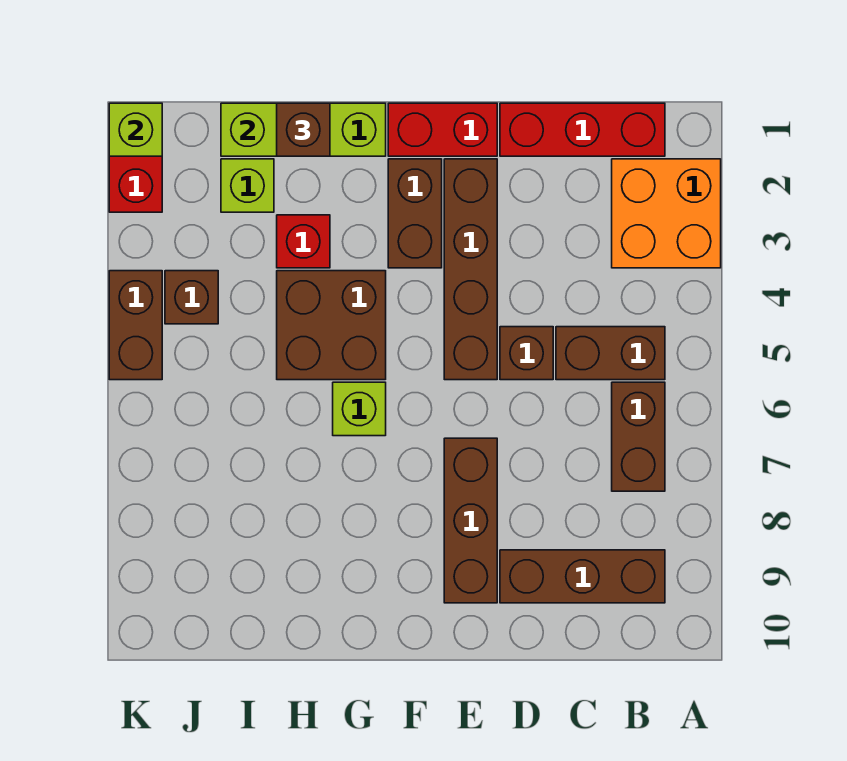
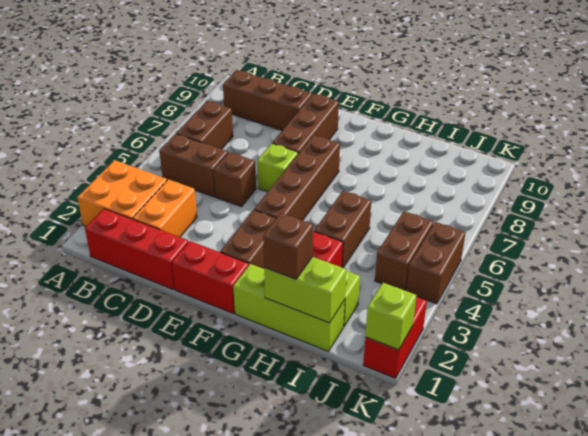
none -> orange 1x2 brick [133,179,197,237]
brown 1x4 brick [444,159,497,380] -> brown 1x4 brick moved to [254,135,340,221]
brown 2x2 brick [277,271,386,380] -> brown 1x2 brick [314,191,371,268]
lime 1x1 brick [333,382,386,436] -> lime 1x1 brick moved to [257,143,298,192]
brown 1x1 brick [165,271,218,324] -> brown 1x2 brick [375,211,433,291]

